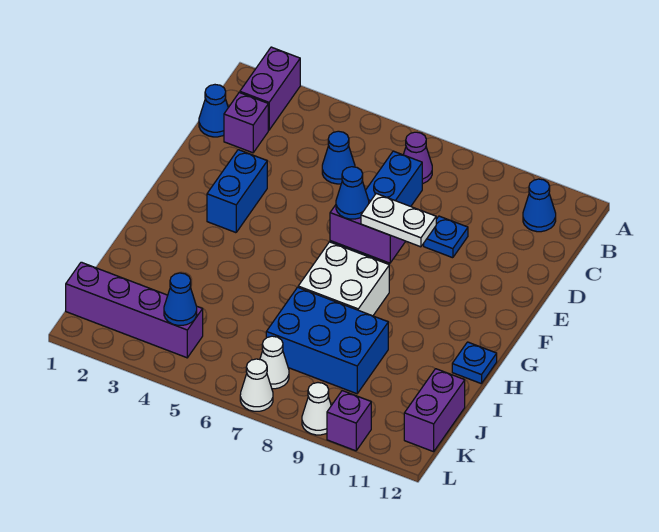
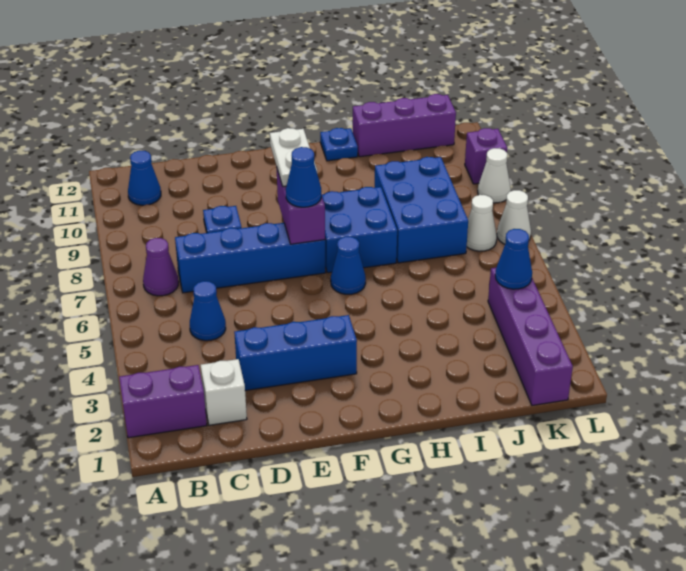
blue 1x1 cone [199,85,228,137] -> blue 1x1 cone moved to [331,237,366,294]
purple 1x1 brick [224,93,268,153] -> white 1x1 brick [201,359,247,425]
blue 1x2 brick [207,150,267,233] -> blue 1x3 brick [234,315,357,391]
white 2x2 brick [298,242,389,316] -> blue 2x2 brick [322,187,397,273]
purple 1x2 brick [404,369,465,452] -> purple 1x3 brick [353,94,456,157]

